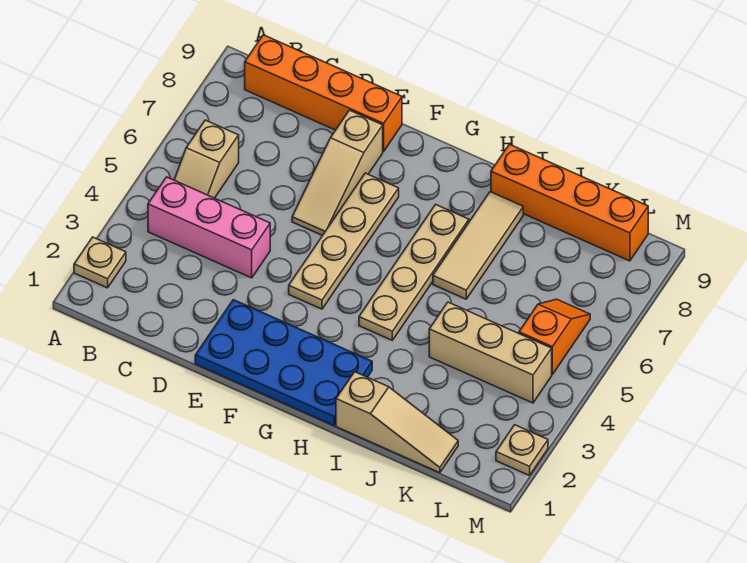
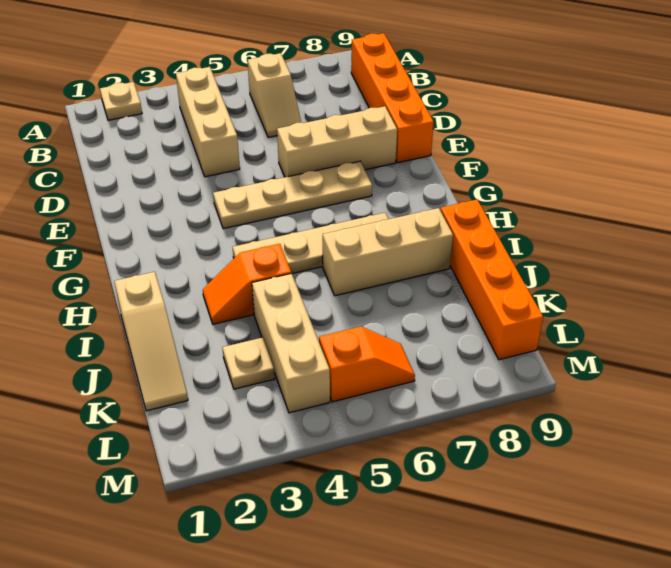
pink 1x3 brick [148,177,270,278] -> tan 1x3 brick [176,67,240,177]
tan 1x2 slope [174,120,239,198] -> tan 1x2 slope turned to [248,53,301,138]
blue 2x4 plate [195,300,372,426] -> none
tan 1x3 slope [292,110,383,235] -> tan 1x3 brick [277,106,397,177]
none -> orange 1x2 slope [203,244,291,324]
tan 1x3 tile [433,192,523,299] -> tan 1x3 brick [323,208,453,296]
tan 1x1 plate [496,425,548,476] -> tan 1x1 plate moved to [222,337,275,389]

